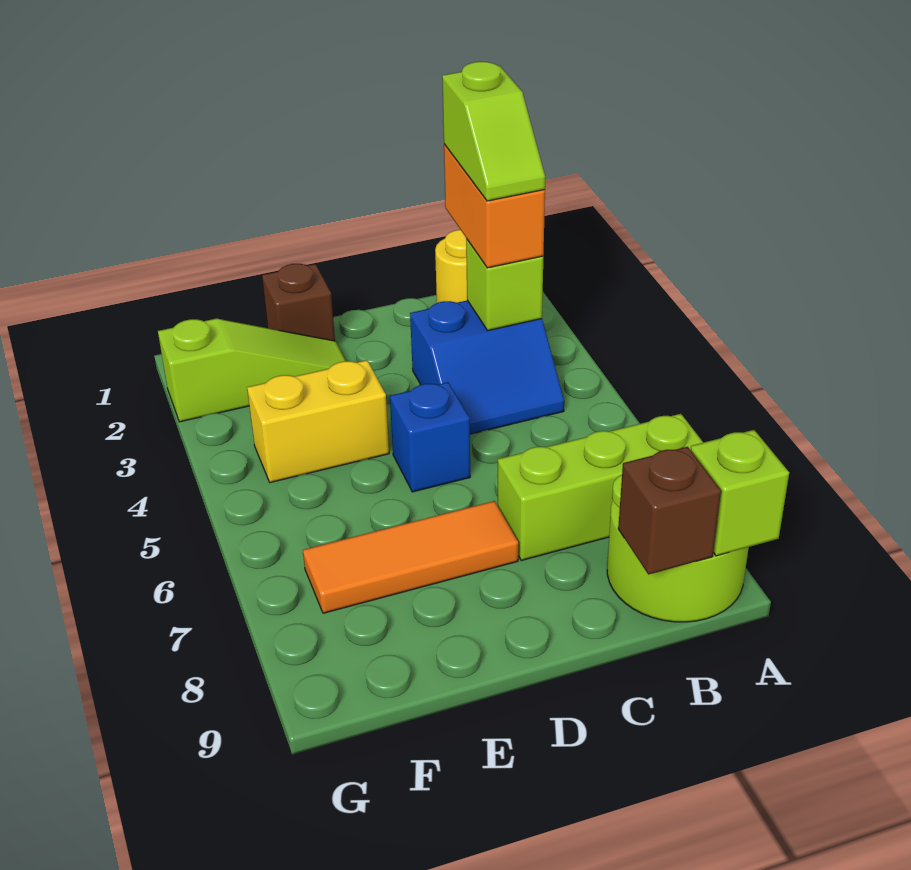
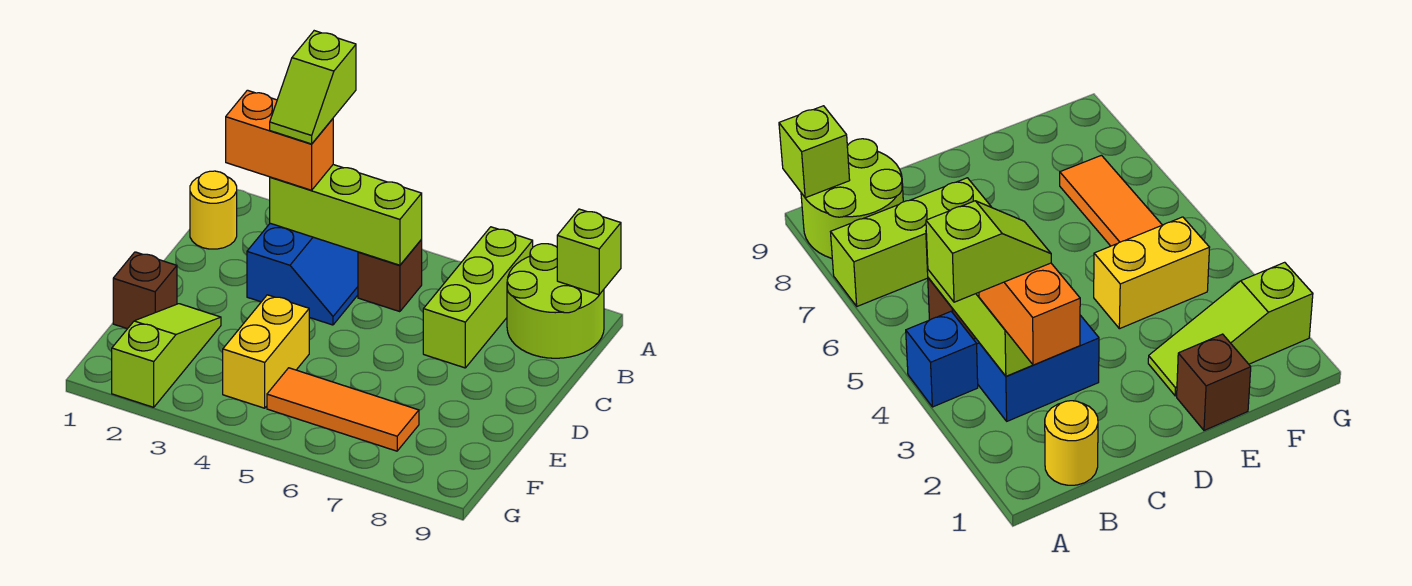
lime 1x2 slope [442,62,545,201] -> lime 1x2 slope turned to [270,31,356,144]
lime 1x1 brick [466,239,543,331] -> lime 1x3 brick [270,165,422,265]
brown 1x1 brick [618,447,721,575] -> brown 1x1 brick moved to [358,240,422,312]
blue 1x1 brick [390,382,470,492] -> blue 1x1 brick moved to [906,312,978,407]
orange 1x3 tile [303,501,518,613] -> orange 1x3 tile turned to [267,368,419,451]

